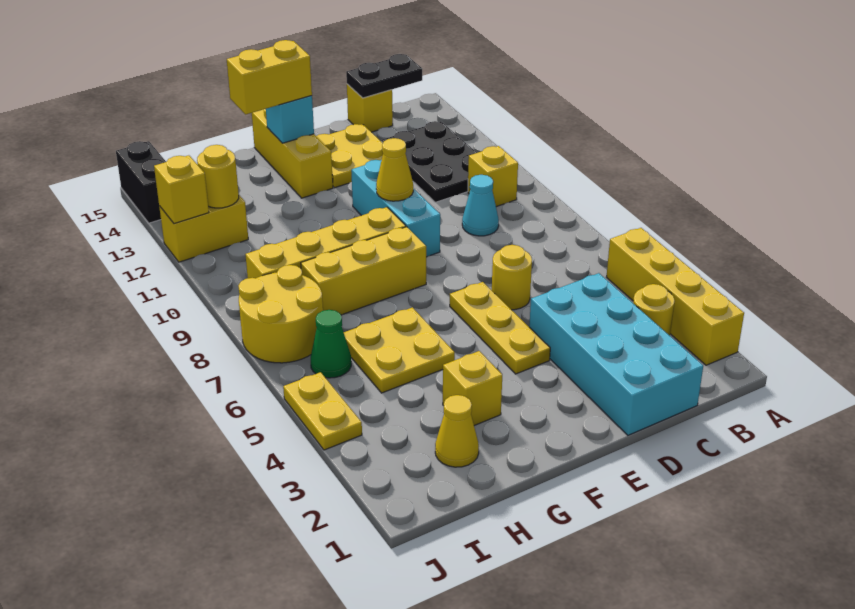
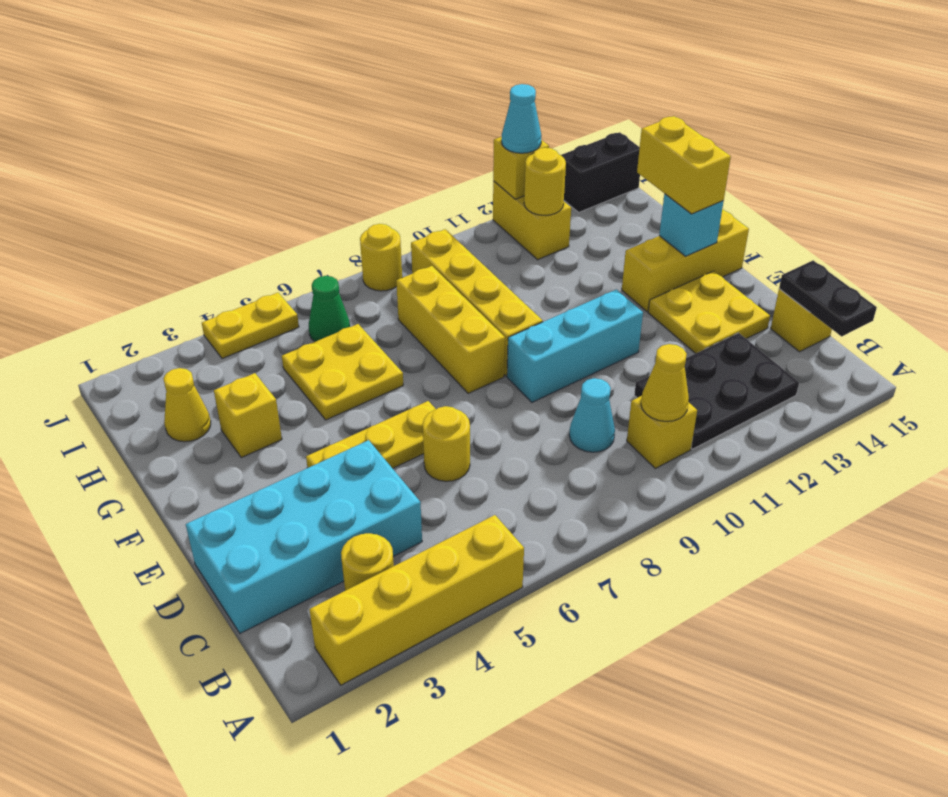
yellow 1x1 cone [376,138,413,201] -> yellow 1x1 cone moved to [641,344,689,421]
yellow 2x2 round brick [238,265,323,363] -> yellow 1x1 round brick [360,224,402,291]
none -> cyan 1x1 cone [502,84,542,153]

